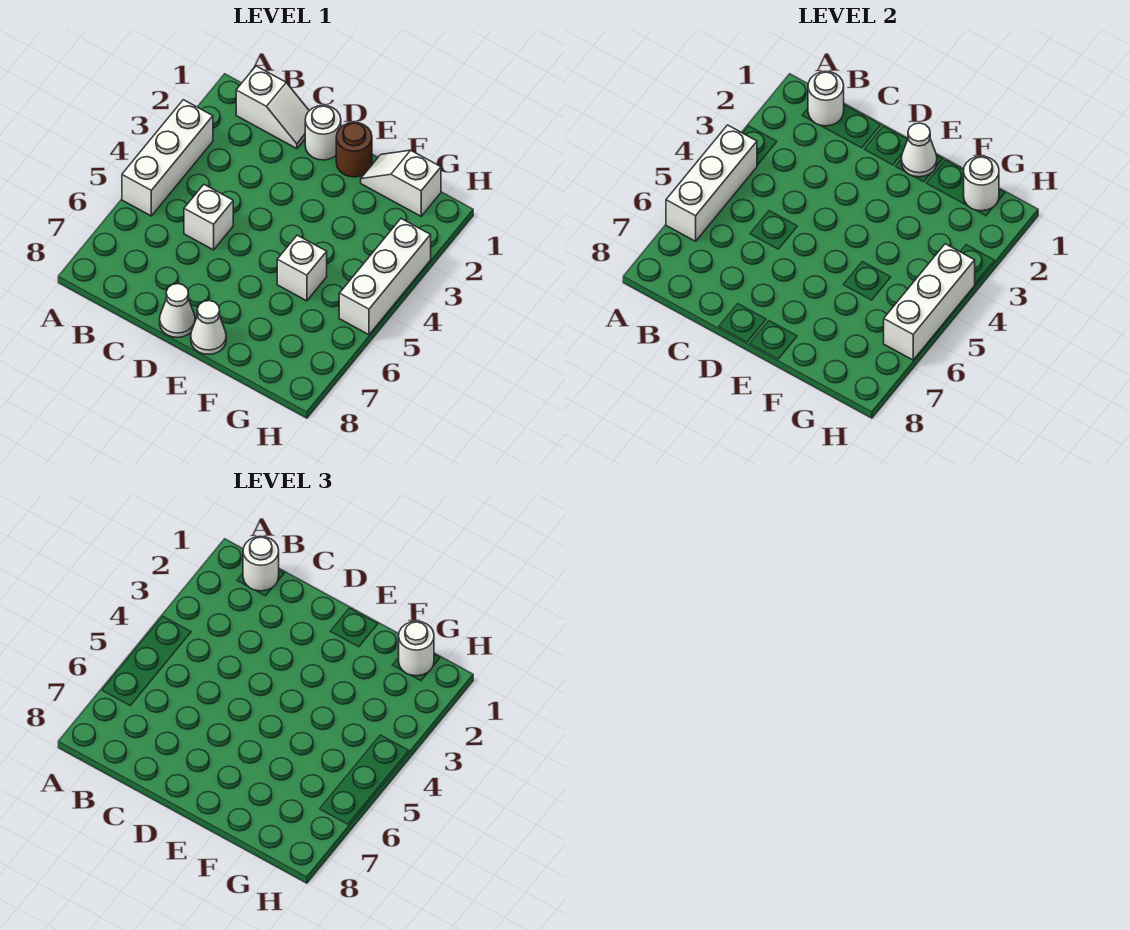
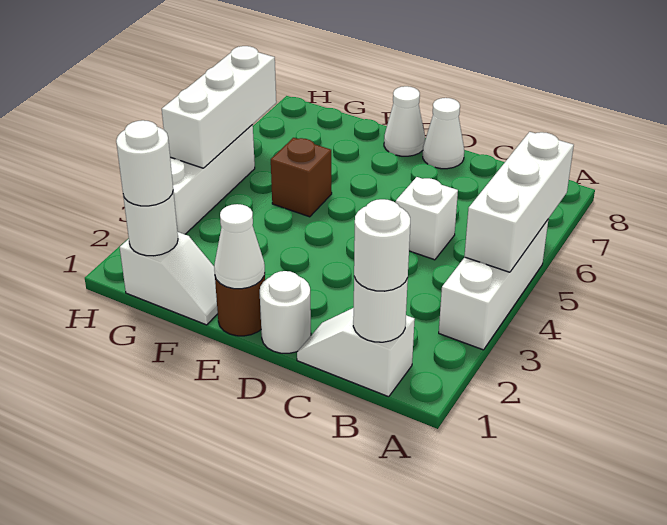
white 1x1 brick [277,235,327,301] -> brown 1x1 brick [271,138,332,217]

